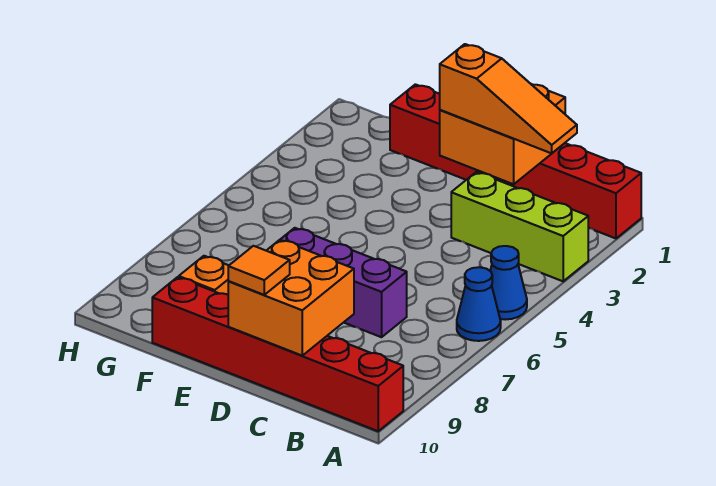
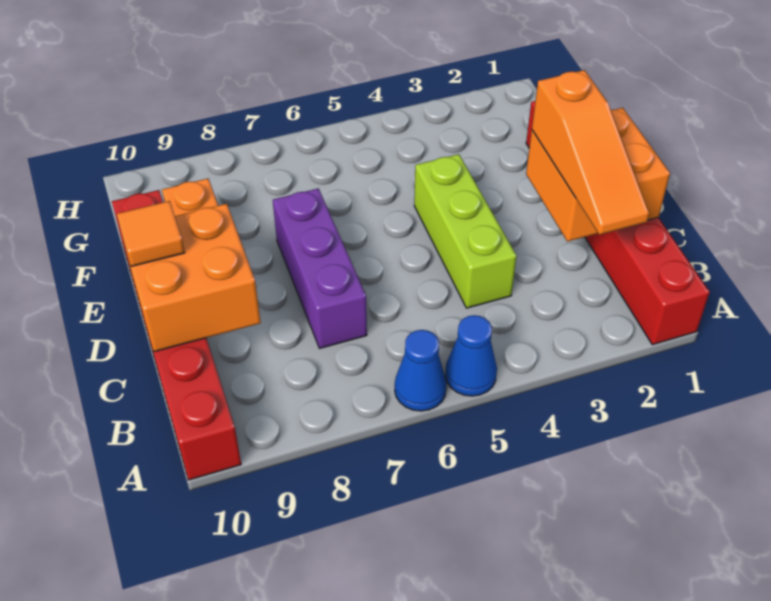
lime 1x3 brick [451,172,588,281] -> lime 1x3 brick moved to [414,154,516,308]

